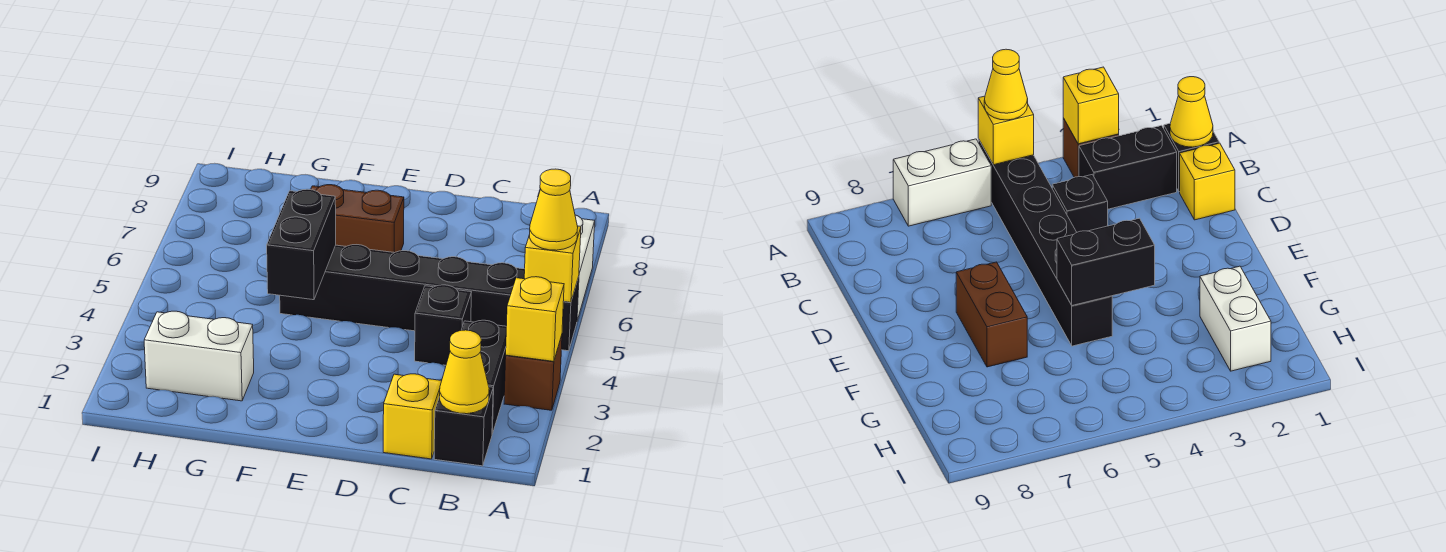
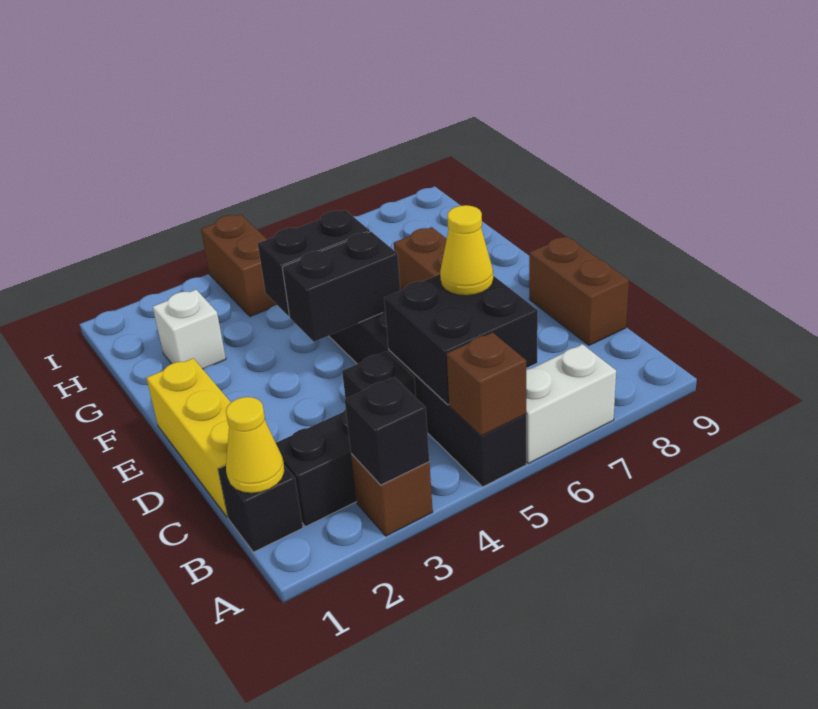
yellow 1x1 brick [506,277,564,361] -> black 1x1 brick [345,377,429,485]
yellow 1x1 brick [524,226,581,302] -> brown 1x1 brick [447,332,526,436]
yellow 1x1 cone [529,169,578,250] -> yellow 1x1 cone moved to [440,205,493,296]
none -> black 2x2 brick [384,274,538,405]
yellow 1x1 brick [383,374,441,459] -> yellow 1x3 brick [146,358,231,517]
none -> brown 1x2 brick [529,236,629,345]
none -> black 1x2 brick [282,232,400,342]
white 1x2 brick [144,311,254,401] -> white 1x1 brick [153,290,226,369]
none -> brown 1x2 brick [201,214,277,317]

